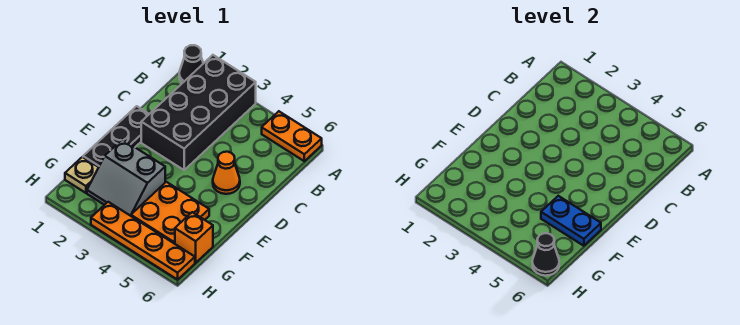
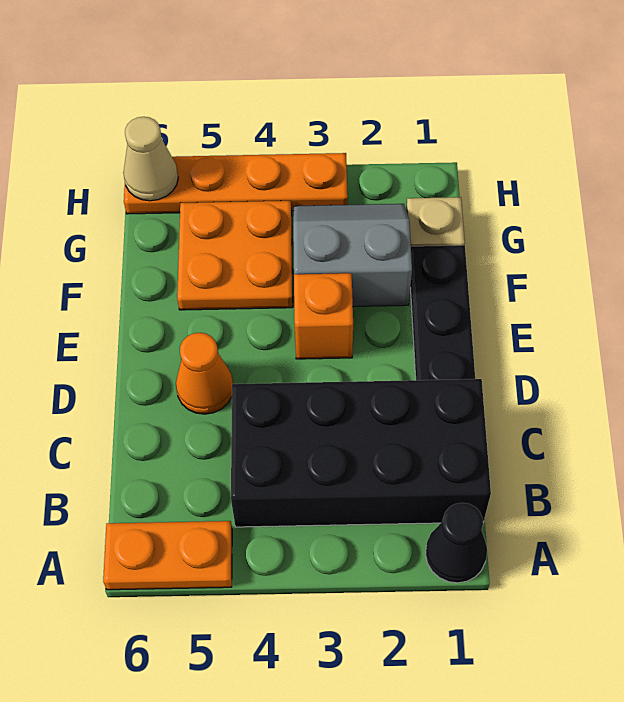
black 2x4 brick [141,55,256,170] -> black 2x4 brick turned to [231,379,491,527]
blue 1x2 plate [541,196,601,246] -> none
orange 1x1 brick [175,212,213,263] -> orange 1x1 brick moved to [294,273,353,359]
black 1x1 cone [532,233,559,276] -> tan 1x1 cone [123,117,178,201]

